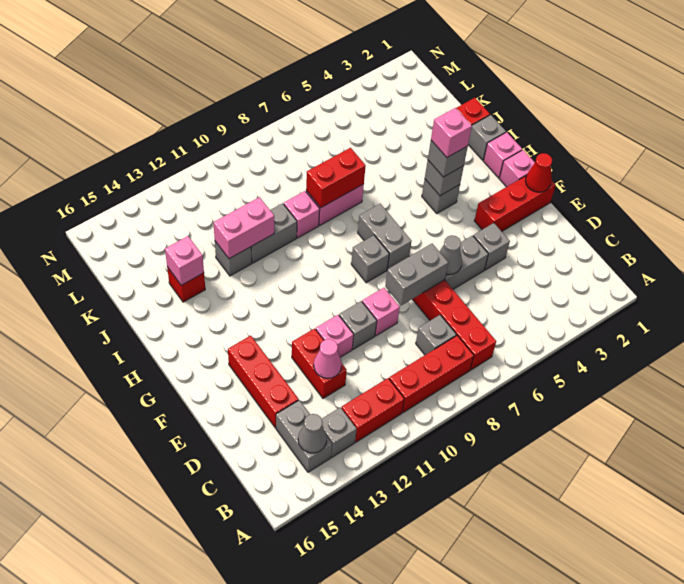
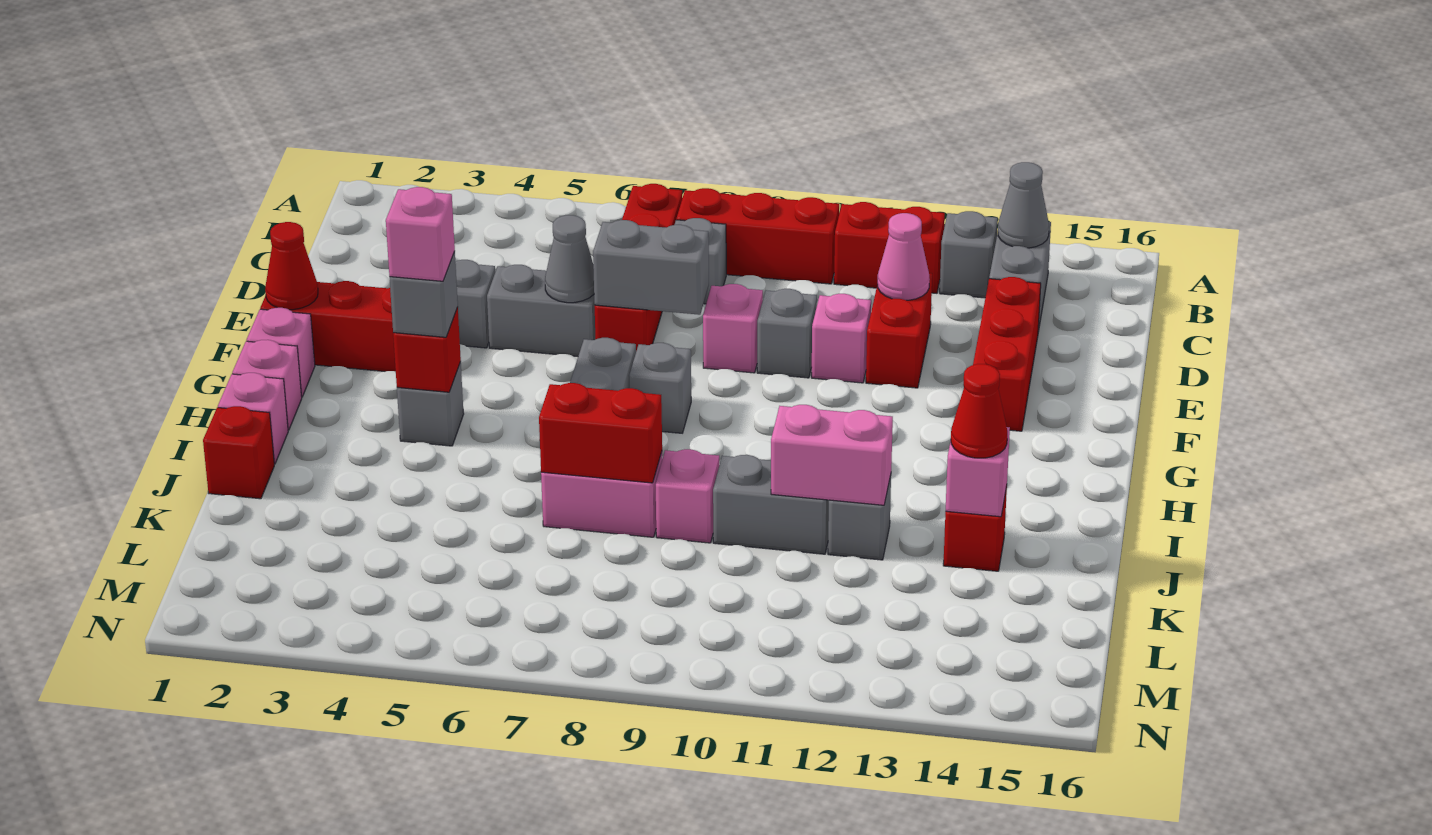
grey 1x1 brick [425,160,464,196] -> red 1x1 brick [393,307,461,392]
grey 1x1 brick [468,115,506,160] -> pink 1x1 brick [218,373,288,464]
none -> red 1x1 cone [951,364,1007,458]

